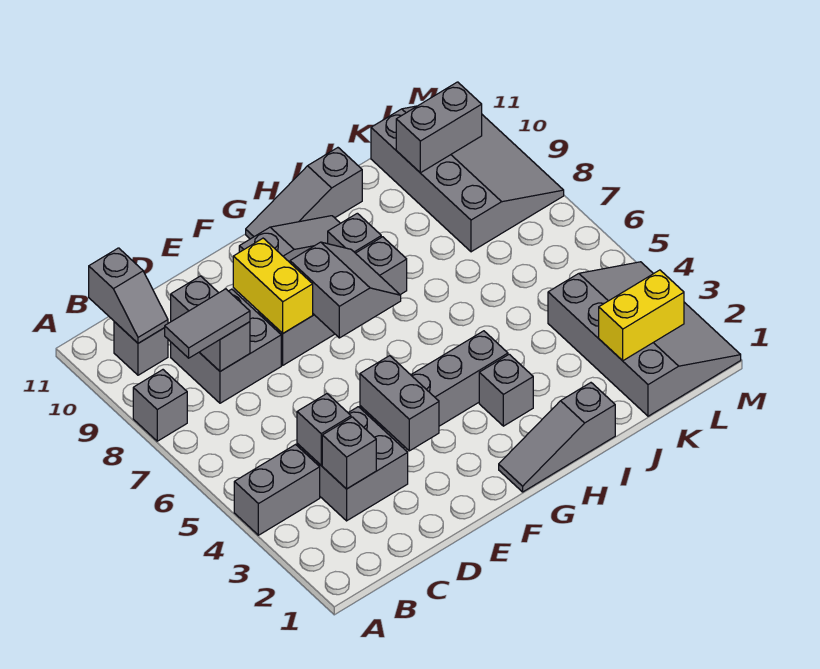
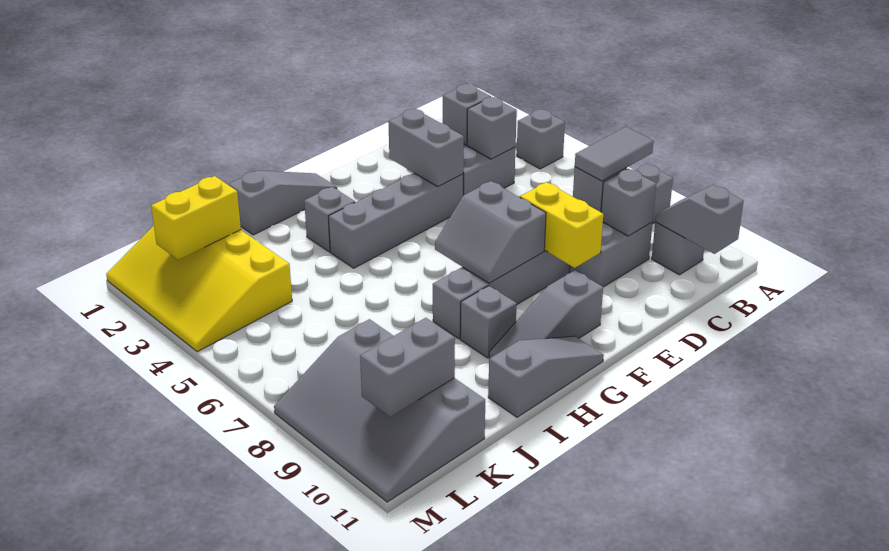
grey 1x2 brick [234,445,320,535] -> grey 1x1 brick [517,110,565,169]
grey 3x4 slope [548,262,741,416] -> yellow 3x4 slope [106,226,292,352]

